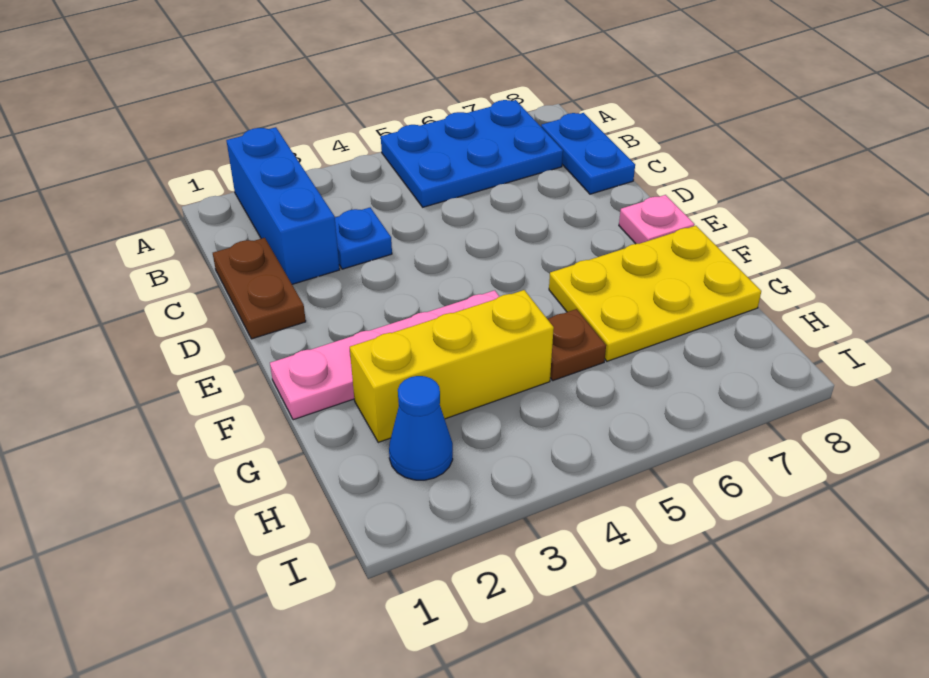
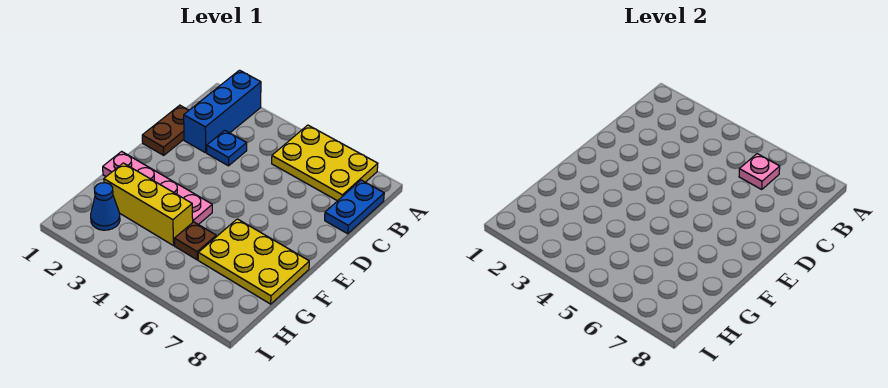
blue 2x3 plate [381,100,563,207] -> yellow 2x3 plate [272,125,378,201]
pink 1x1 plate [619,195,695,244] -> pink 1x1 plate moved to [739,154,780,189]

